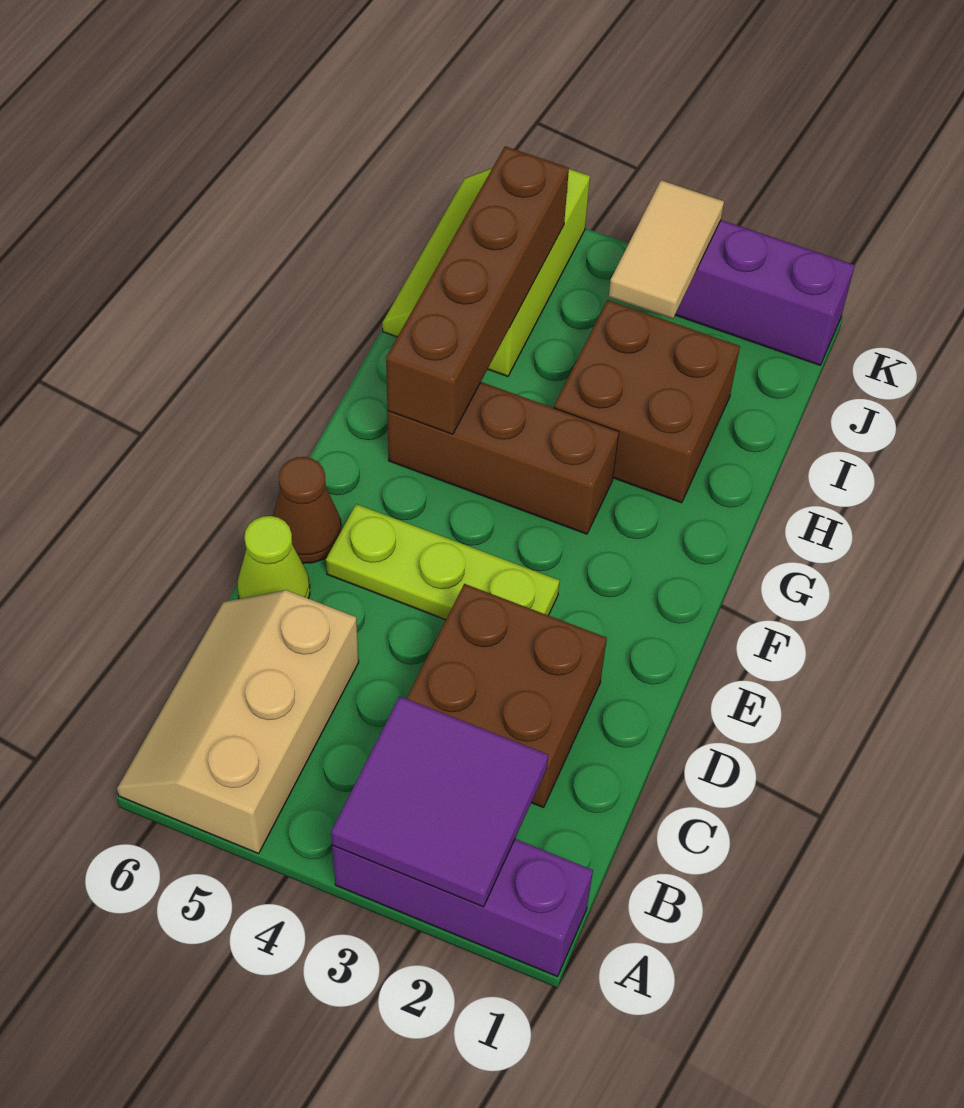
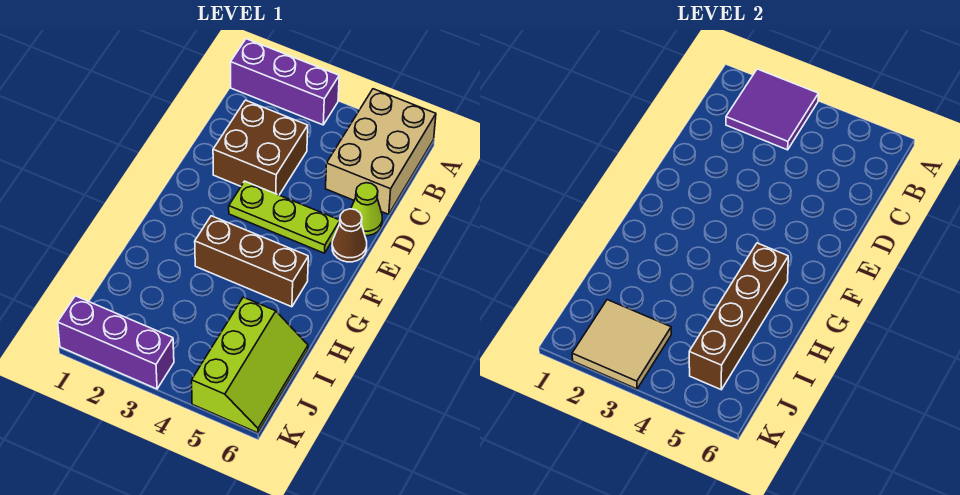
tan 2x3 slope [117,590,359,854] -> tan 2x3 brick [326,89,436,214]
brown 2x2 brick [554,300,740,503] -> none
tan 1x2 tile [609,180,724,319] -> tan 2x2 tile [572,300,671,389]

